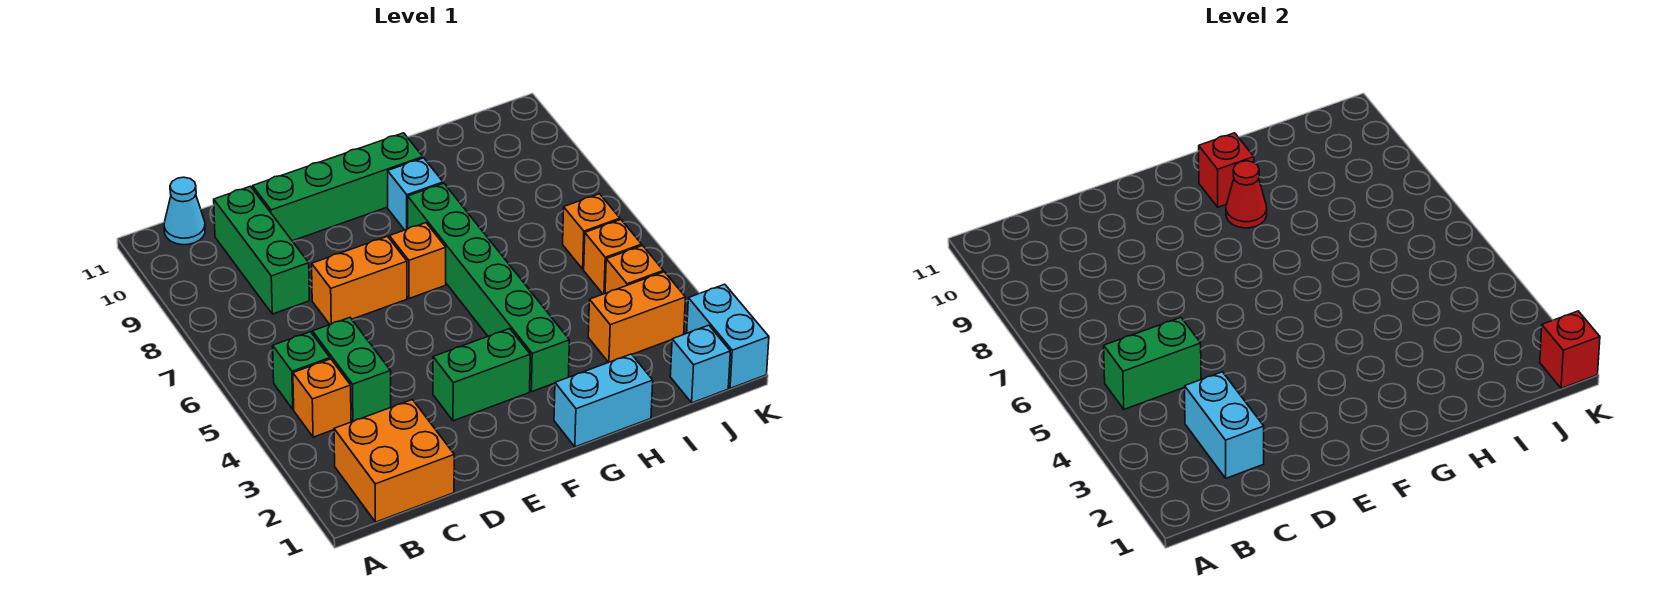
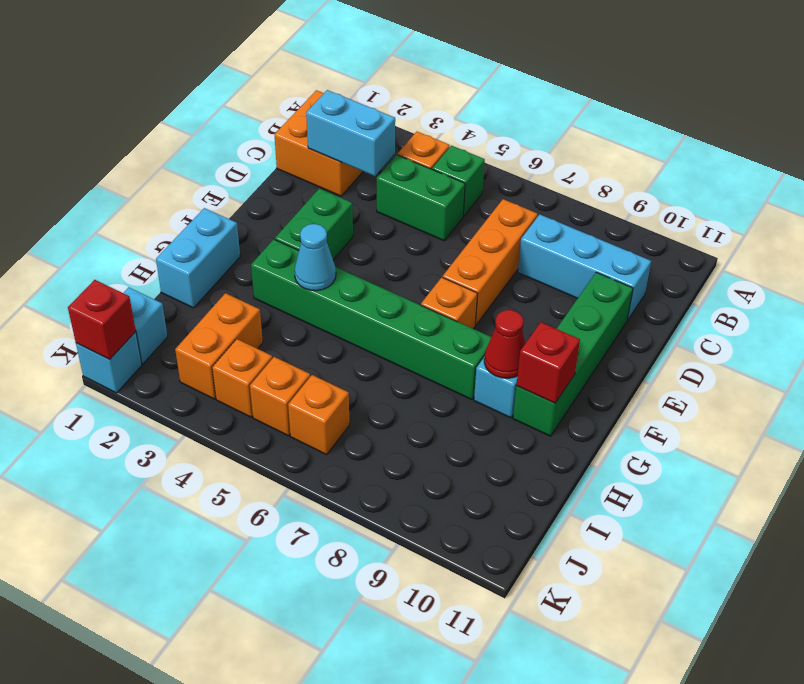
green 1x2 brick [1104,318,1201,409] -> none
cyan 1x1 cone [164,177,205,245] -> cyan 1x1 cone moved to [295,224,336,291]
green 1x3 brick [214,186,309,314] -> cyan 1x3 brick [518,214,651,320]
orange 1x2 brick [312,236,407,325] -> orange 1x3 brick [443,199,538,325]
cyan 1x2 brick [687,284,769,388] -> cyan 1x1 brick [76,332,142,393]

